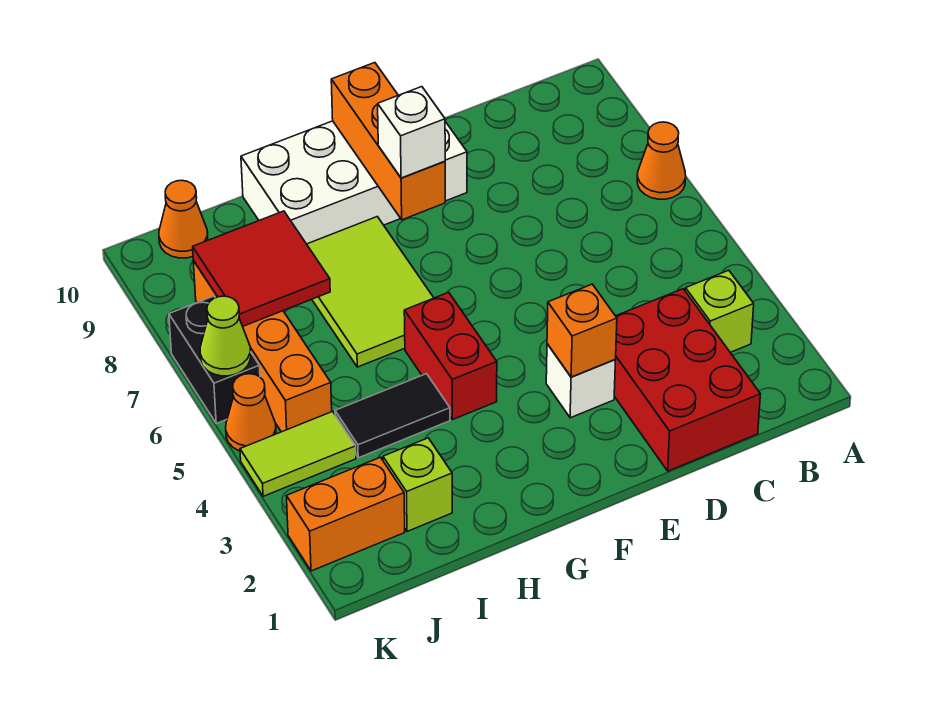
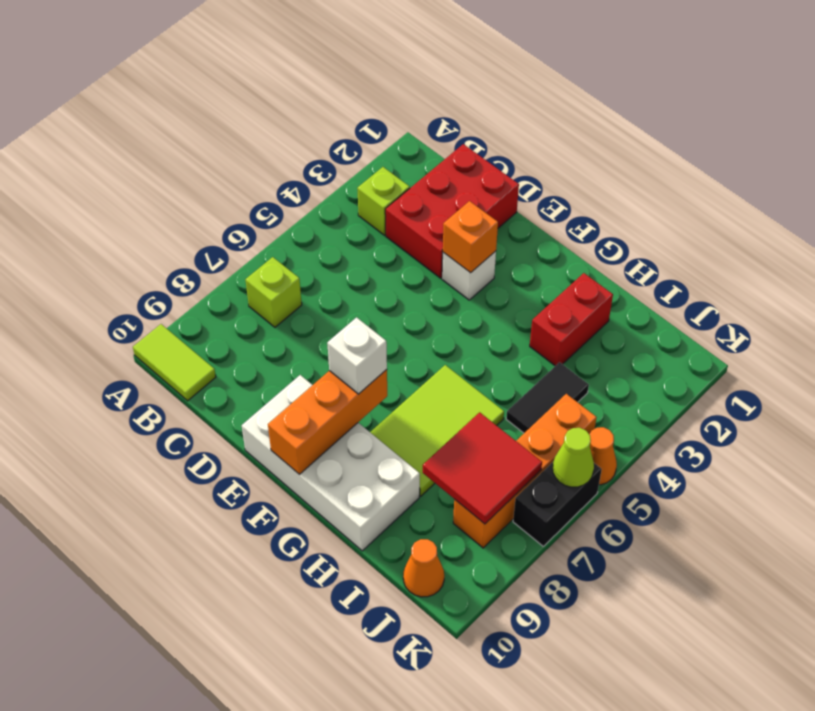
orange 1x1 cone [637,122,686,199] -> none
red 1x2 brick [404,292,497,420] -> red 1x2 brick moved to [530,273,613,366]
black 1x2 tile [335,374,450,458] -> black 1x2 tile turned to [506,362,589,433]
lime 1x1 brick [383,438,452,531] -> lime 1x1 brick moved to [245,257,302,327]
orange 1x2 brick [287,457,405,571] -> none
lime 1x2 tile [240,411,356,496] -> lime 1x2 tile moved to [133,324,216,401]

